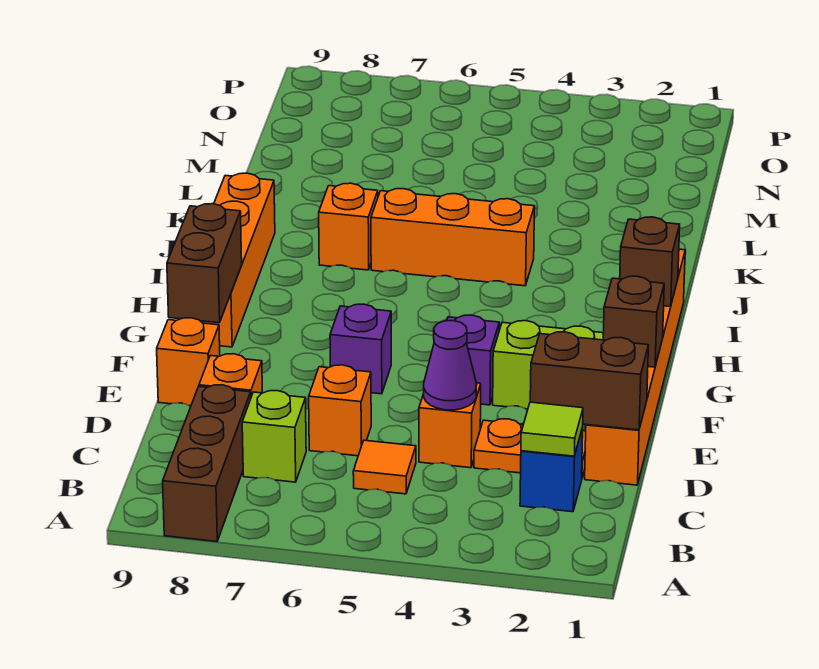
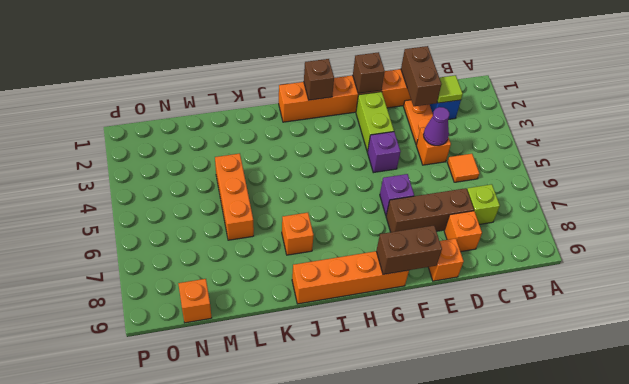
brown 1x3 brick [163,385,251,542] -> brown 1x3 brick moved to [386,188,474,232]
orange 1x1 brick [309,365,371,456] -> orange 1x1 brick moved to [178,279,212,323]
orange 1x3 brick [371,189,535,286] -> orange 1x3 brick moved to [215,154,254,240]

